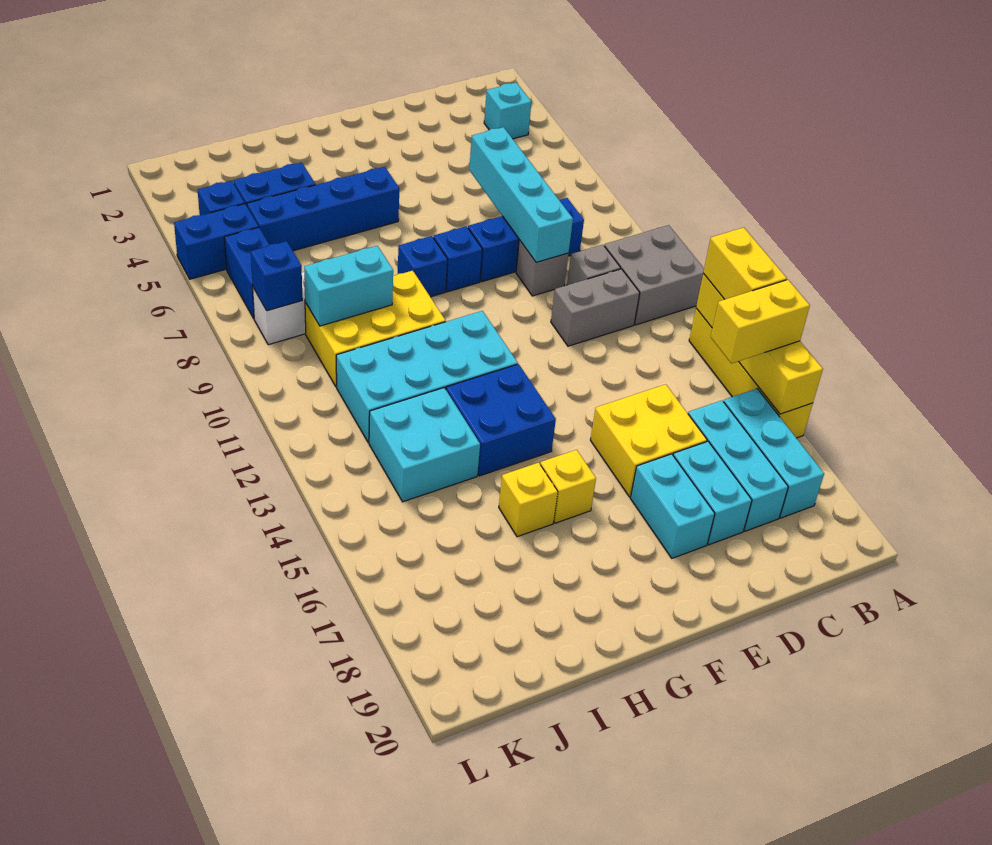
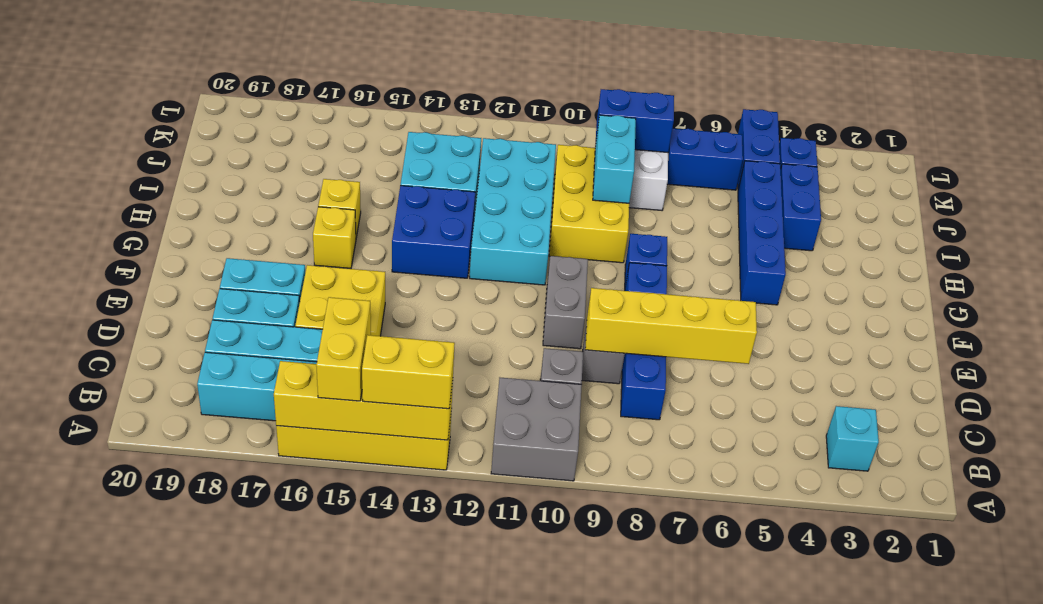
grey 1x2 brick [551,269,640,346] -> grey 1x2 brick moved to [543,256,588,349]
cyan 1x4 brick [469,127,573,262] -> yellow 1x4 brick [585,288,757,364]
blue 1x1 brick [251,241,302,311] -> blue 1x2 brick [596,89,674,152]

